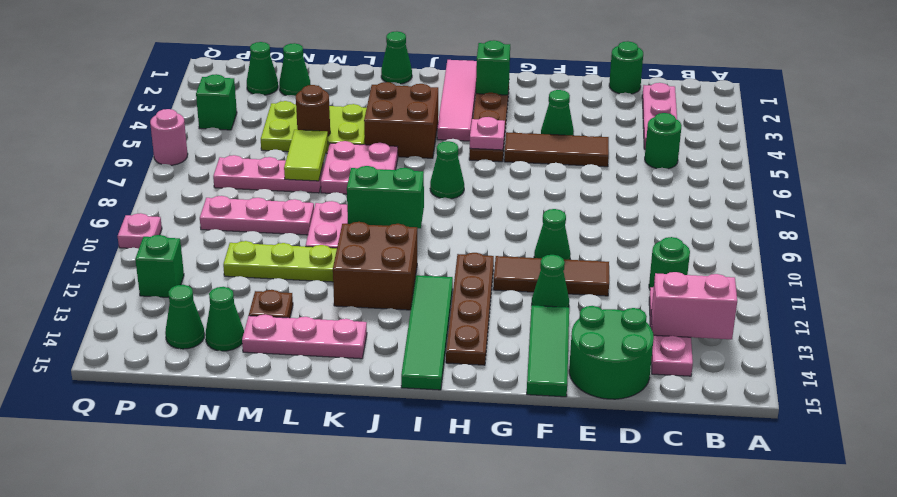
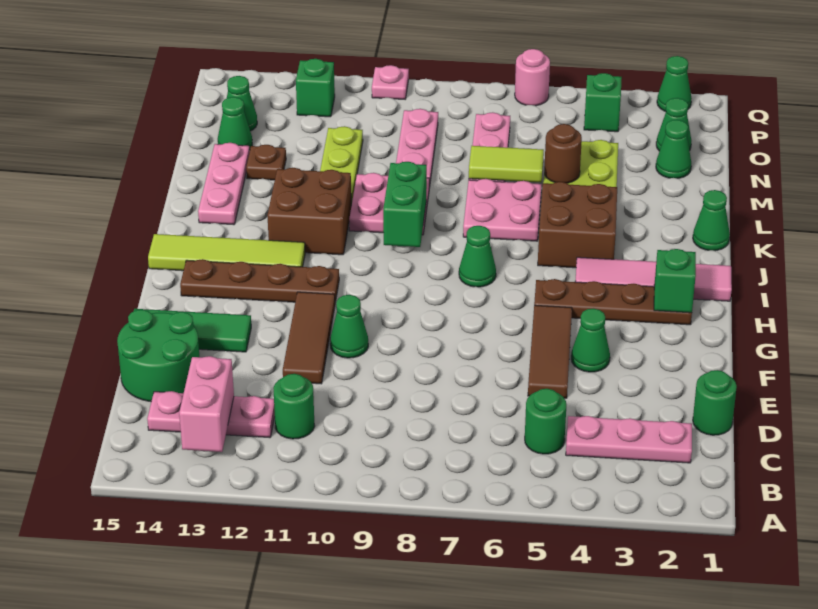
green 1x1 cone [532,255,569,307] -> green 1x1 cone moved to [657,56,692,111]
pink 1x1 plate [470,117,505,150] -> none
green 1x4 tile [401,275,453,390] -> lime 1x4 tile [148,234,305,271]

